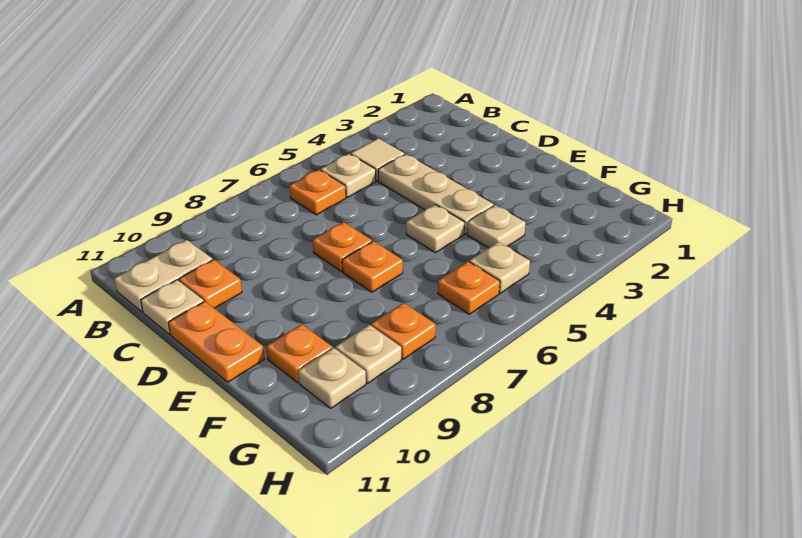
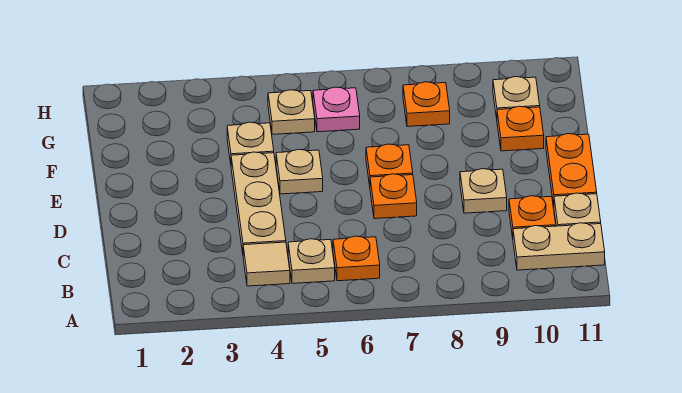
orange 1x1 plate [438,262,500,314] -> pink 1x1 plate [313,87,360,132]
tan 1x1 plate [336,325,401,383] -> tan 1x1 plate moved to [460,169,507,213]

